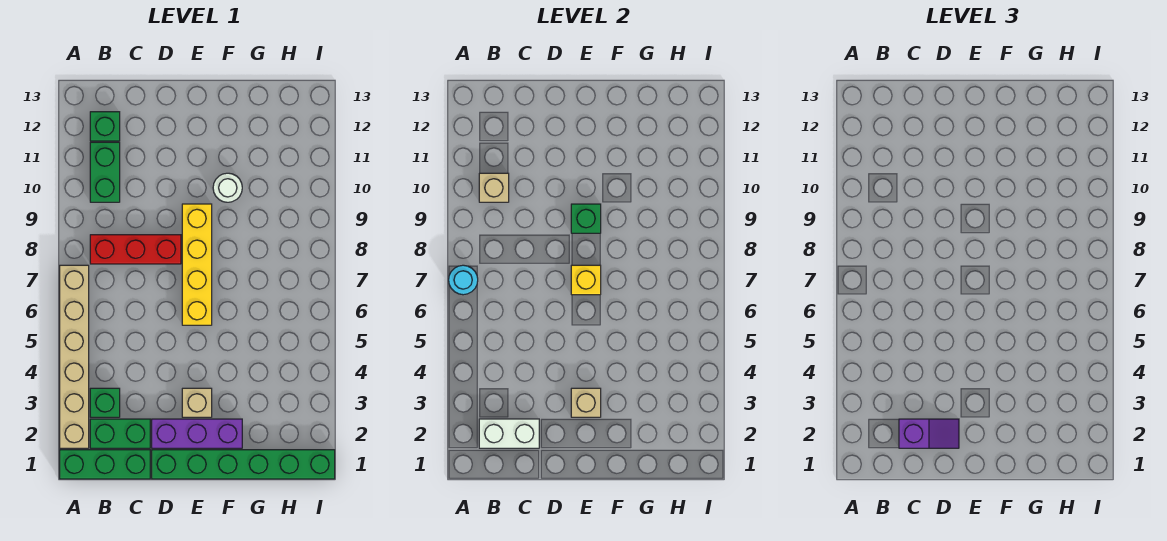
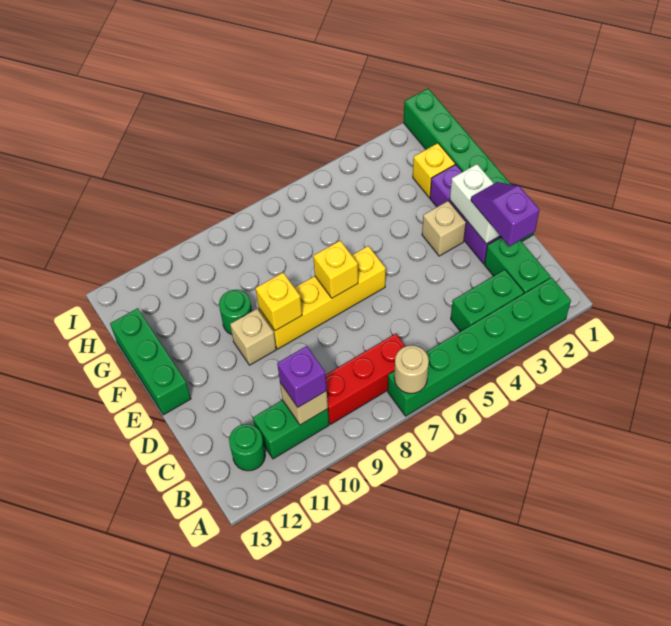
green 1x3 brick [60,450,150,479] -> green 1x3 brick moved to [110,308,191,415]
tan 1x6 brick [60,265,89,448] -> green 1x6 brick [388,277,571,416]
cyan 1x1 round brick [449,265,478,295] -> tan 1x1 round brick [394,345,429,394]
white 1x2 brick [479,419,539,448] -> white 1x2 brick moved to [450,164,500,244]
green 1x1 brick [90,388,120,417] -> green 1x2 brick [451,270,524,332]
red 1x3 brick [90,235,181,264] -> red 1x3 brick turned to [326,334,406,424]
none -> purple 1x1 brick [277,346,327,407]
green 1x1 brick [90,112,120,141] -> green 1x1 round brick [229,424,265,471]
tan 1x1 brick [571,388,601,417] -> tan 1x1 brick moved to [230,309,276,365]
green 1x1 brick [571,204,601,233] -> yellow 1x1 brick [256,273,302,331]
white 1x1 round brick [213,173,242,202] -> green 1x1 round brick [219,290,252,335]
none -> yellow 1x1 brick [413,143,455,198]

